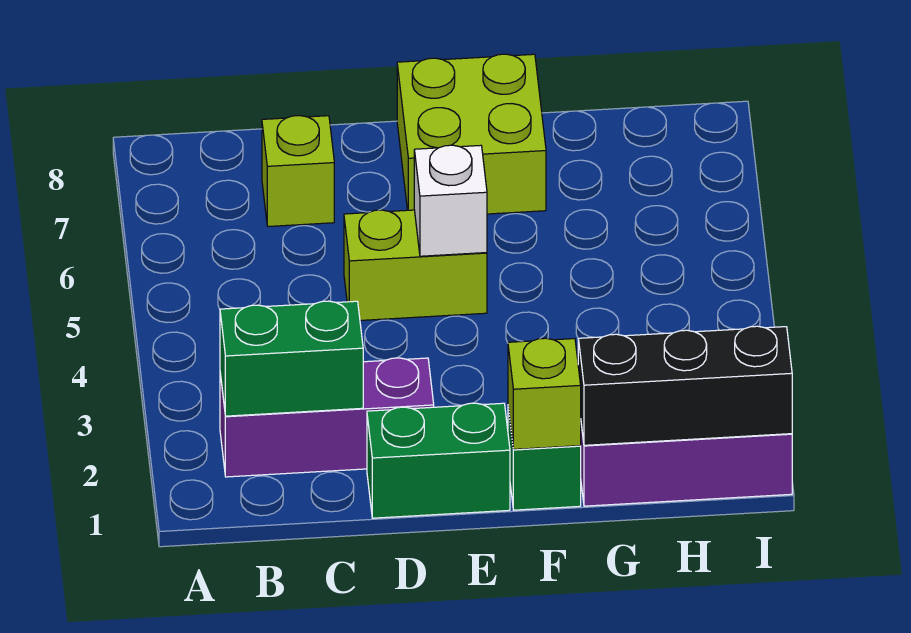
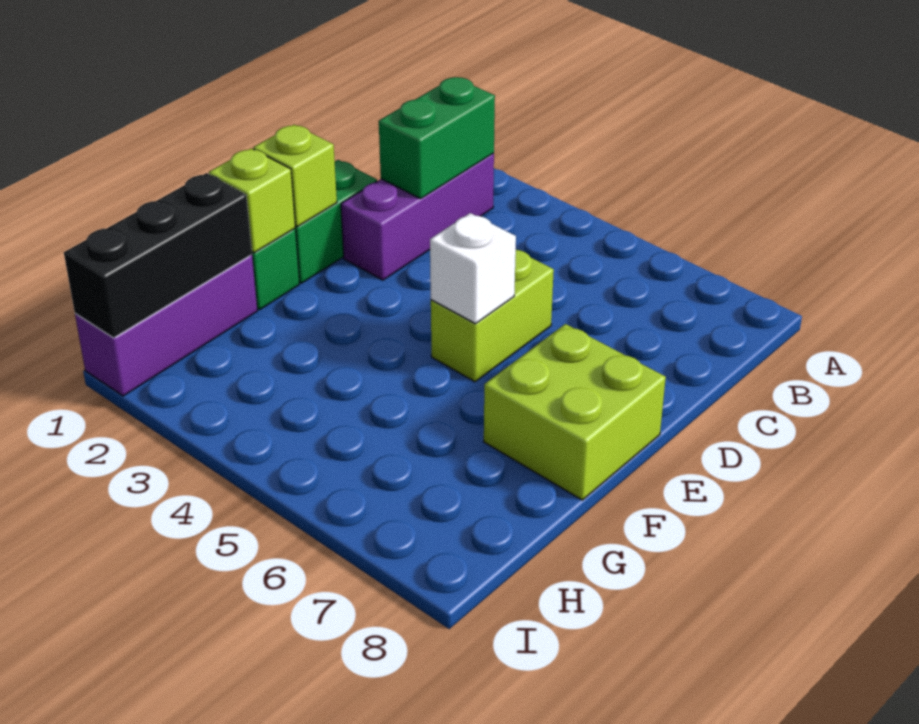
lime 1x1 brick [262,116,334,226] -> lime 1x1 brick moved to [253,125,337,227]

